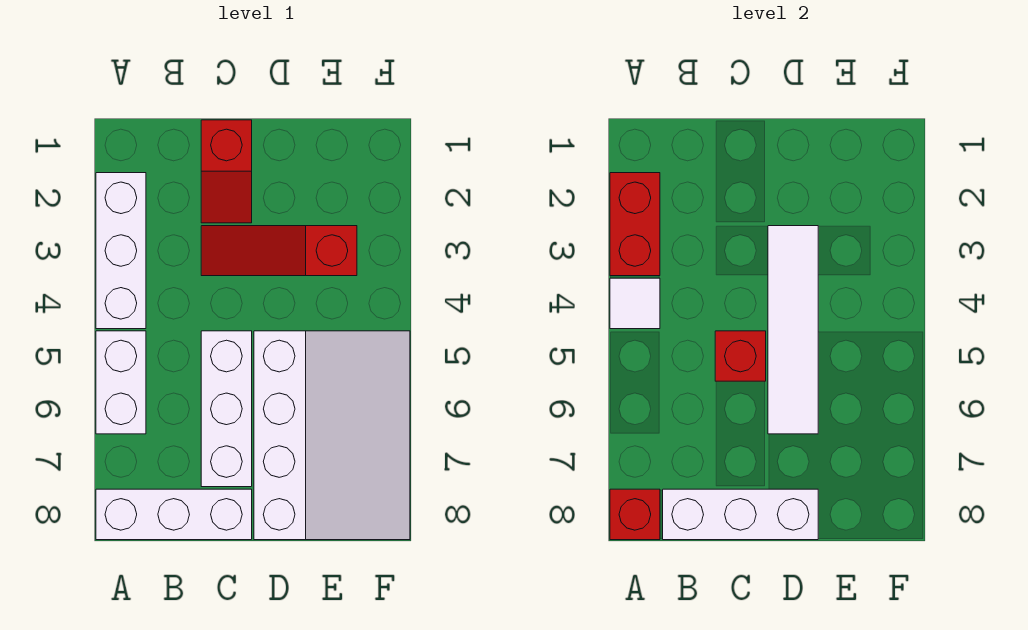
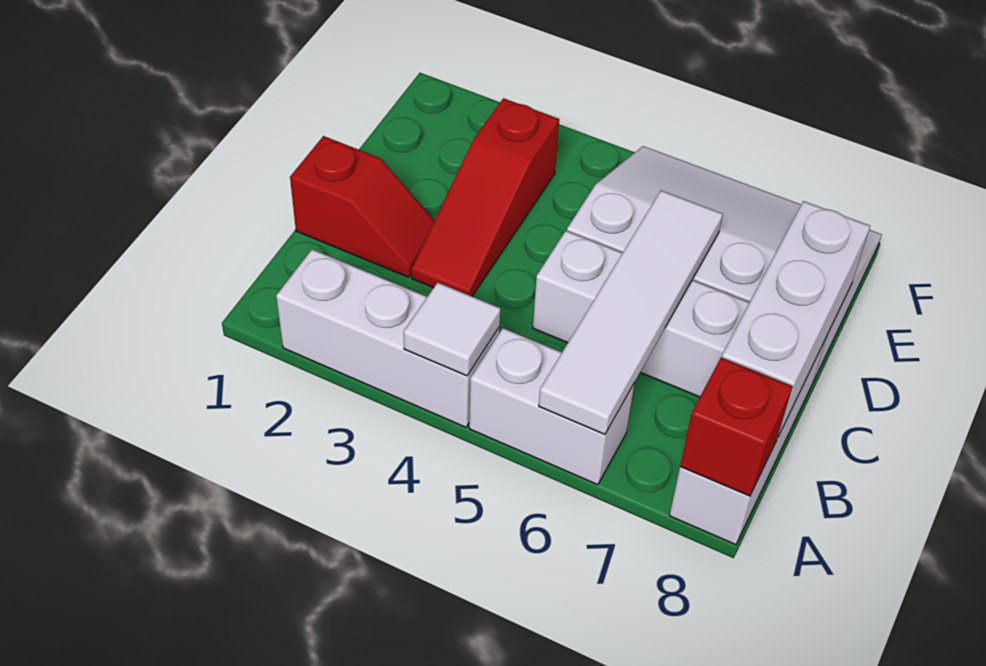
red 1x2 brick [610,173,660,276] -> none
red 1x1 brick [715,331,766,381] -> none
white 1x4 tile [768,226,818,434] -> white 1x4 tile turned to [539,191,723,434]

